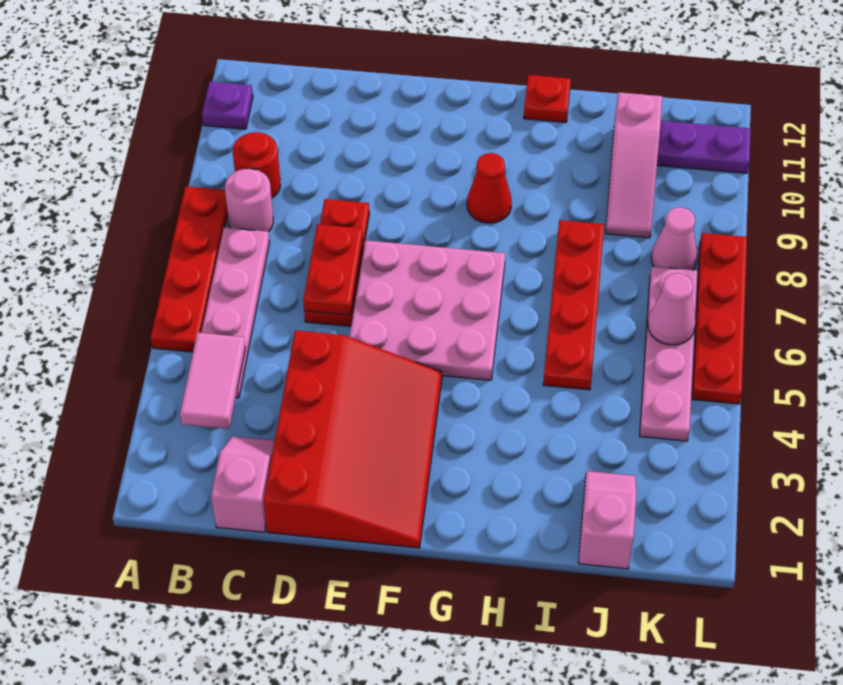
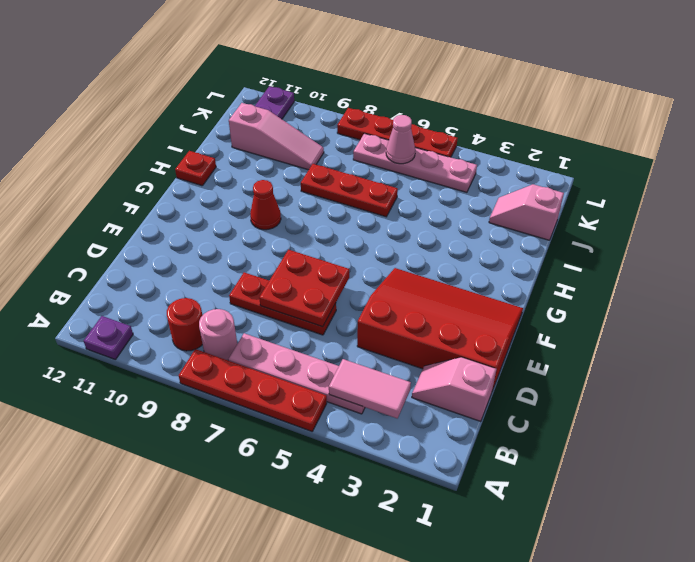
red 1x2 plate [303,224,363,315] -> red 2x2 plate [259,250,349,327]
pink 3x3 plate [349,240,505,380] -> none
red 1x4 plate [543,220,604,390] -> red 1x3 plate [301,164,398,217]
pink 1x1 cone [651,207,697,270] -> none

